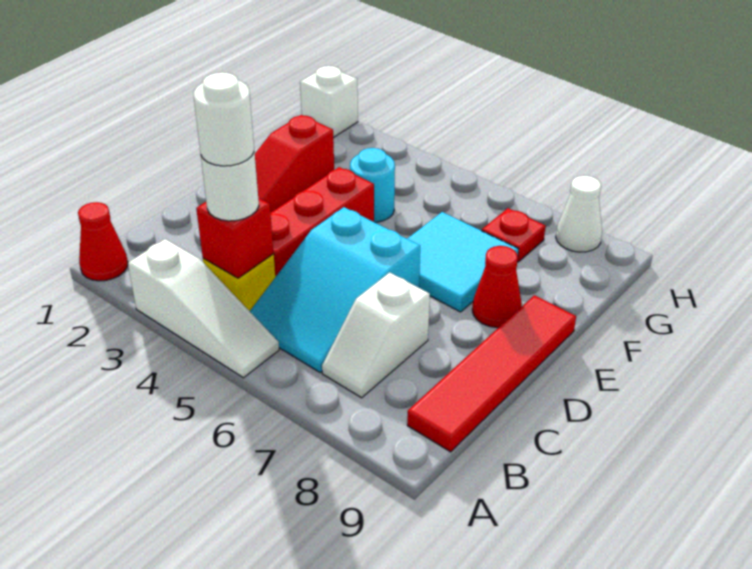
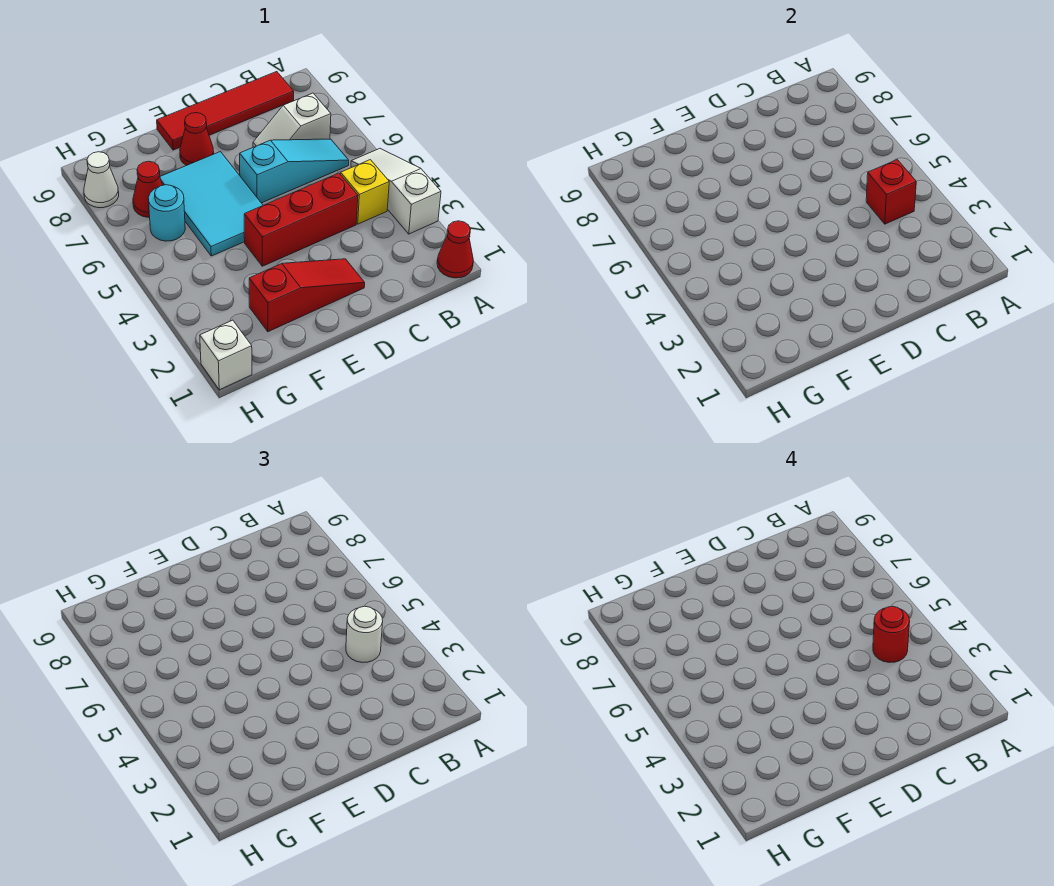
white 1x1 round brick [194,72,254,166] -> red 1x1 round brick [873,606,910,663]
cyan 2x3 slope [250,207,420,372] -> cyan 1x3 slope [240,139,349,203]
white 1x2 slope [322,272,430,398] -> white 1x2 slope turned to [253,93,331,147]
cyan 2x2 tile [407,212,518,312] -> cyan 2x3 tile [160,152,263,256]
cyan 1x1 round brick [350,148,395,222] -> cyan 1x1 round brick moved to [148,185,185,241]
red 1x1 plate [482,208,545,262] -> red 1x1 cone [133,161,163,217]

